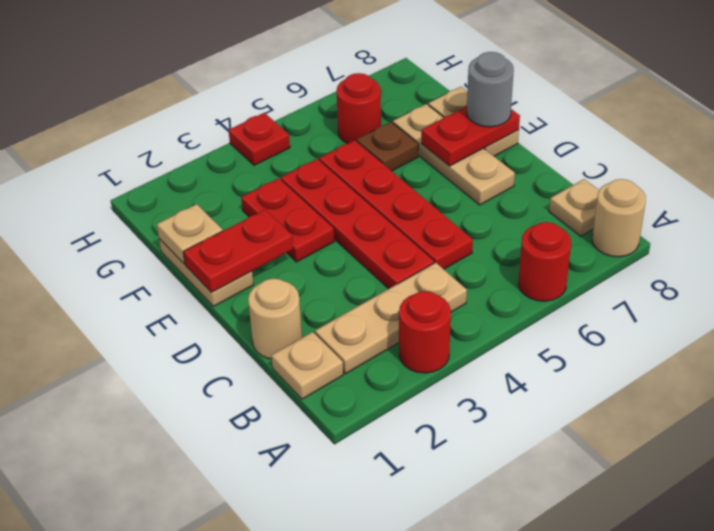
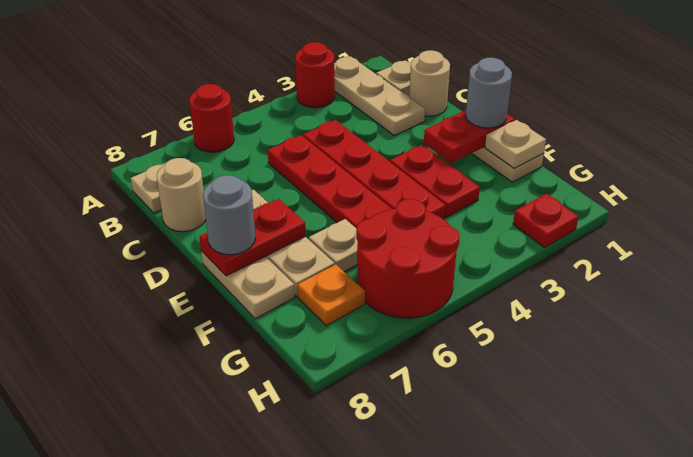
tan 1x1 round brick [592,179,646,257] -> tan 1x1 round brick moved to [157,158,206,232]
tan 1x3 plate [315,263,467,374] -> tan 1x3 plate turned to [334,56,425,136]
none -> grey 1x1 round brick [466,57,512,128]
brown 1x1 plate [356,122,418,171] -> tan 1x1 plate [309,219,358,271]
red 1x1 round brick [337,73,381,144] -> red 2x2 round brick [356,199,459,318]
none -> orange 1x1 plate [298,264,365,326]
red 1x1 plate [228,113,290,165] -> red 1x1 plate moved to [513,194,578,248]

